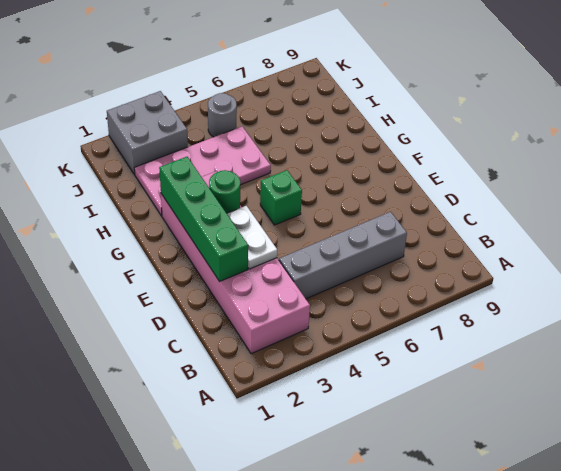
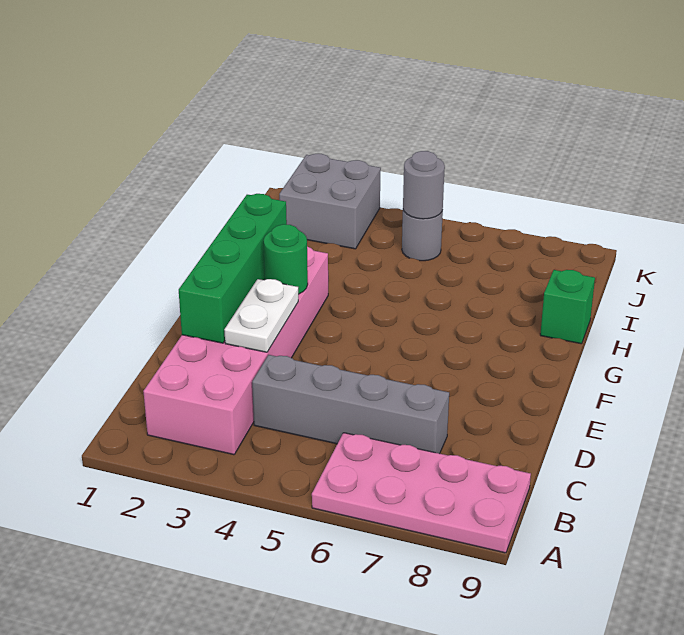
green 1x1 brick [260,170,302,225] -> green 1x1 brick moved to [540,270,595,344]
pink 2x4 plate [134,127,271,216] -> pink 2x4 plate moved to [312,433,531,553]
none -> grey 1x1 round brick [403,151,445,219]

